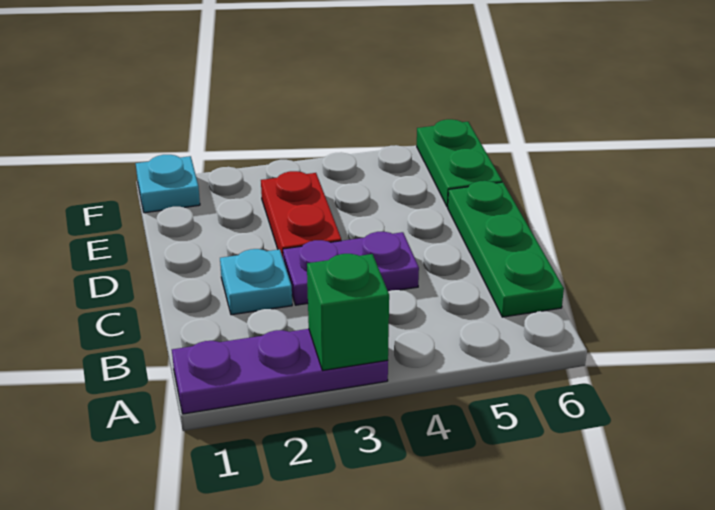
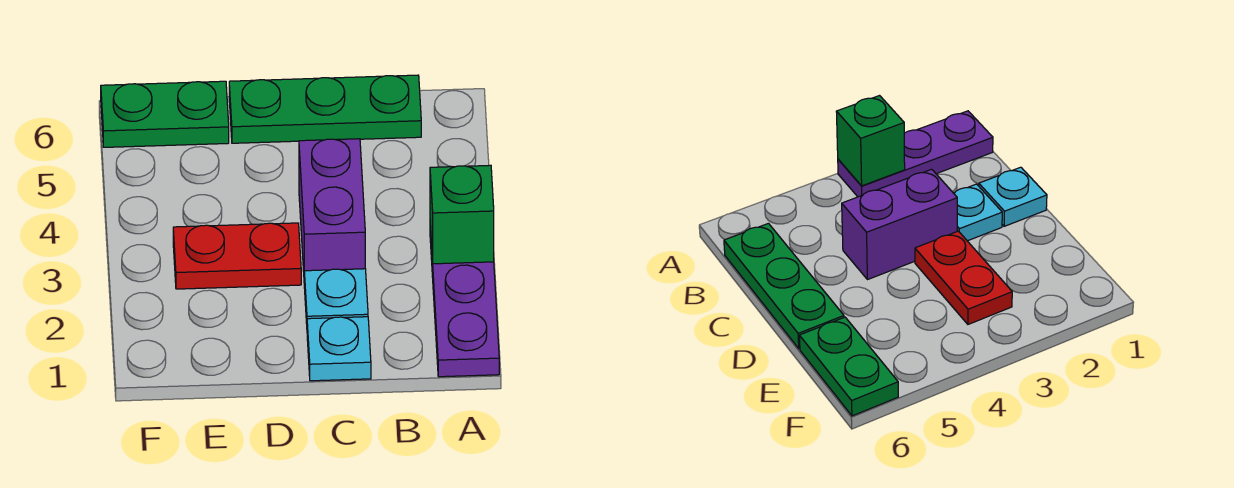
purple 1x2 plate [283,232,419,305] -> purple 1x2 brick [299,139,365,271]
cyan 1x1 plate [136,155,200,213] -> cyan 1x1 plate moved to [307,317,371,381]

